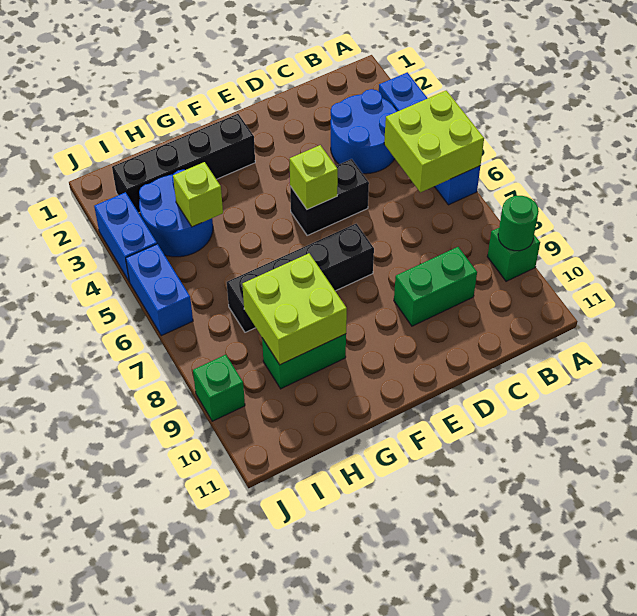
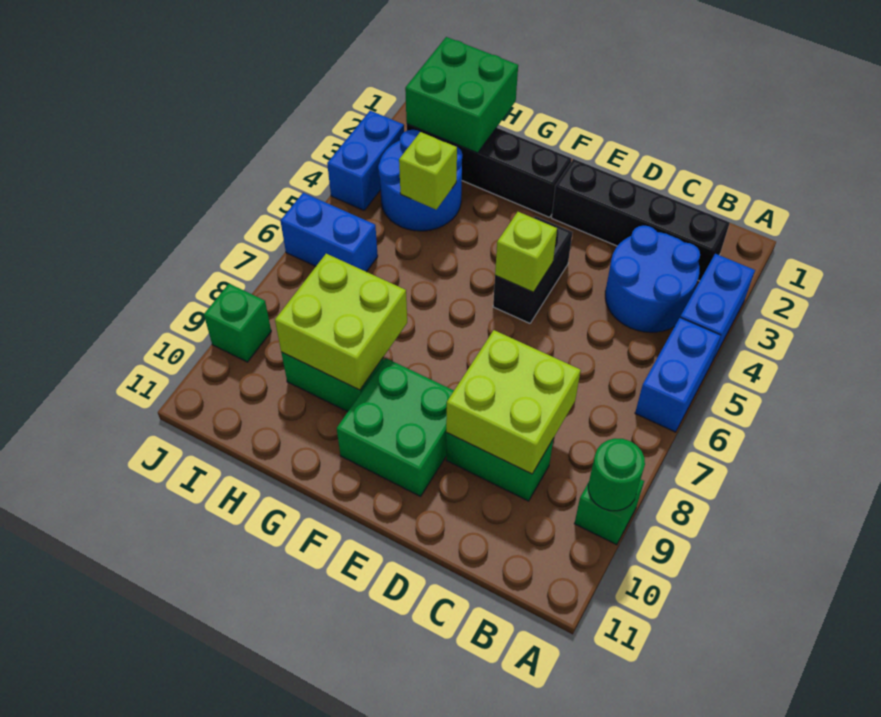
lime 2x2 brick [384,91,484,192] -> lime 2x2 brick moved to [446,330,581,474]
black 1x2 brick [290,159,369,236] -> black 1x2 brick turned to [493,216,572,323]
black 1x4 brick [227,224,374,332] -> black 1x4 brick moved to [552,159,730,281]
none -> green 2x2 brick [337,358,454,496]
none -> green 2x2 brick [405,37,518,153]
blue 1x2 brick [126,244,193,336] -> blue 1x2 brick turned to [281,193,378,272]

